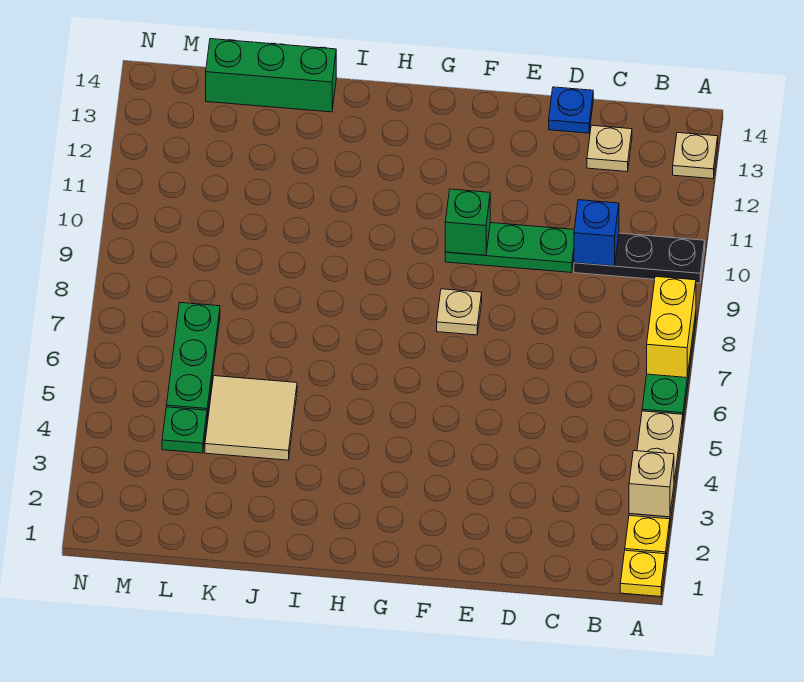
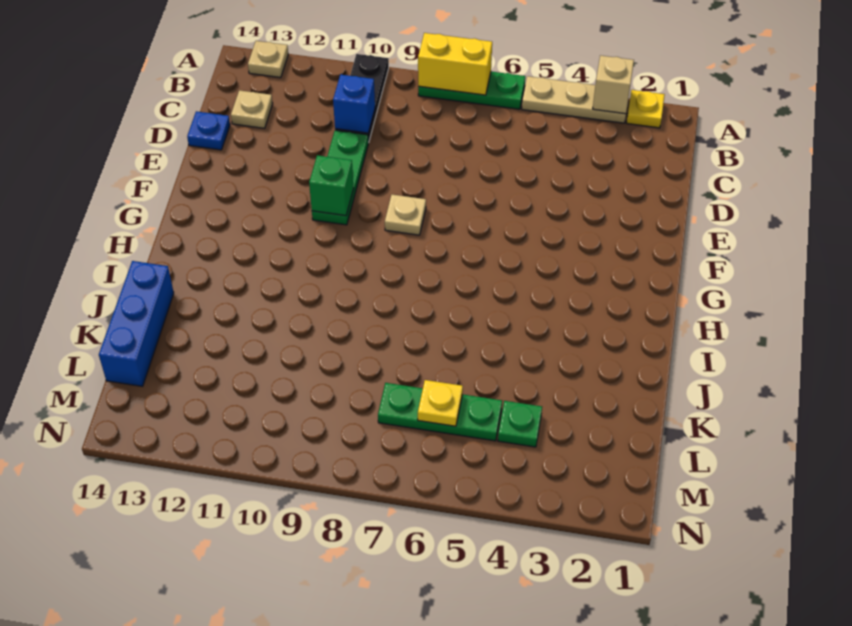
yellow 1x1 plate [620,550,665,597] -> yellow 1x1 plate moved to [418,380,463,426]
tan 2x2 tile [205,376,297,460] -> none
green 1x3 brick [206,39,336,112] -> blue 1x3 brick [99,261,174,386]

